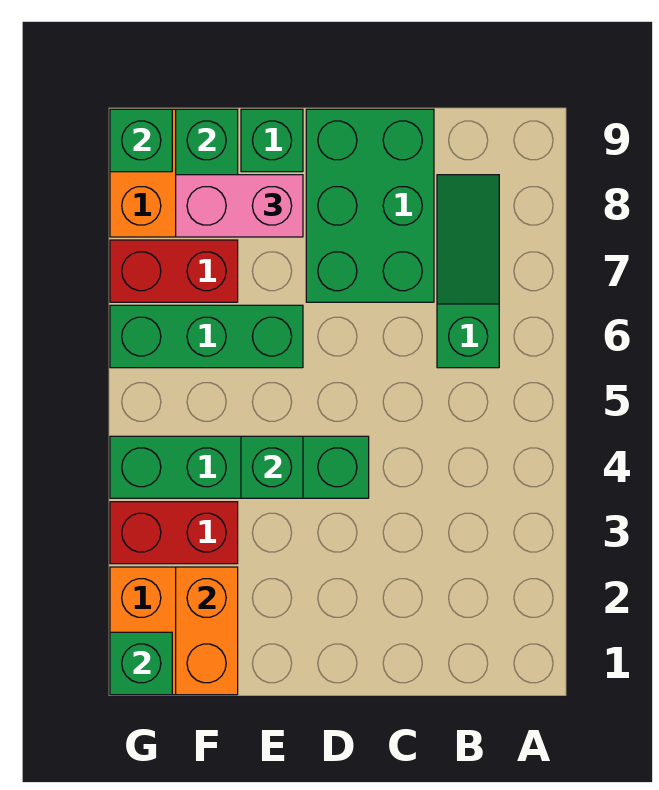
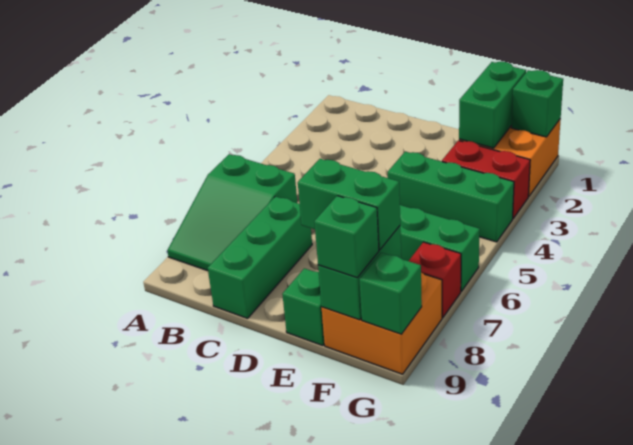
green 1x3 slope [437,175,499,368] -> green 2x3 slope [167,154,297,271]
green 2x3 brick [306,109,434,302] -> green 1x3 brick [208,196,312,318]
green 1x4 brick [110,436,369,498] -> green 1x3 brick [388,152,514,242]
green 1x1 brick [241,436,303,498] -> green 1x1 brick moved to [314,196,379,278]
pink 1x2 brick [176,175,303,237] -> green 1x2 brick [298,159,400,250]
orange 1x2 brick [176,567,238,695] -> green 1x2 brick [459,62,526,148]
red 1x2 brick [110,240,238,302] -> red 1x1 brick [409,242,461,318]

